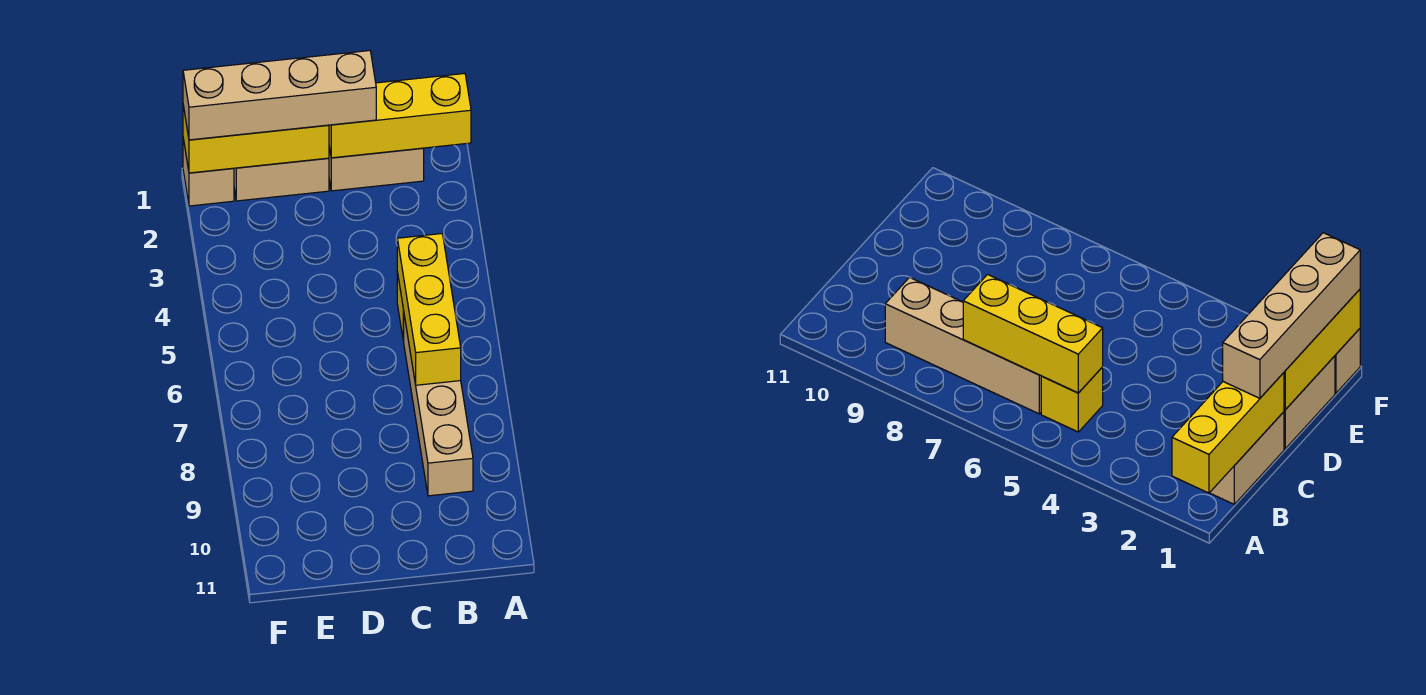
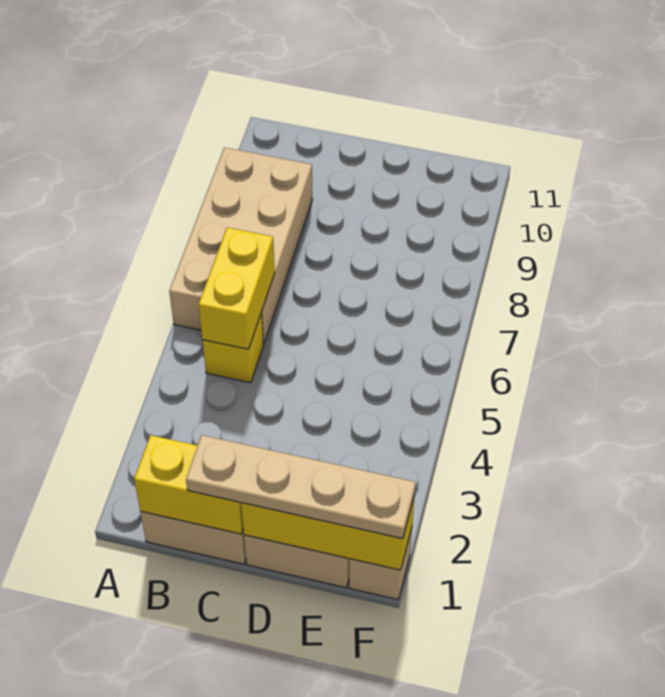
yellow 1x3 brick [329,74,471,158] -> yellow 1x2 brick [134,435,243,534]
yellow 1x3 brick [397,234,461,385] -> yellow 1x2 brick [199,227,275,349]
tan 1x4 brick [404,316,473,496] -> tan 2x4 brick [169,147,313,343]
tan 1x4 brick [183,51,376,140] -> tan 1x4 plate [186,435,416,539]

